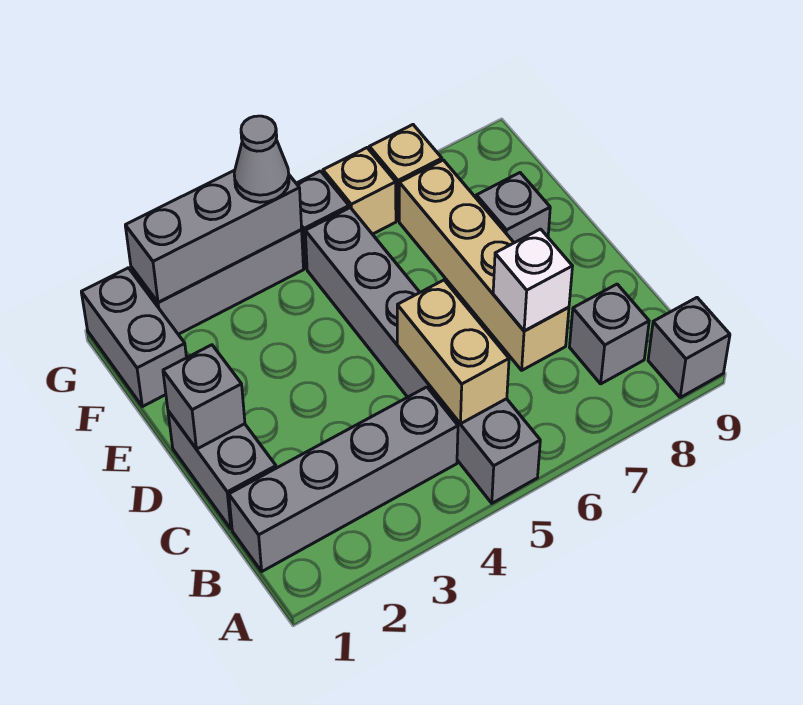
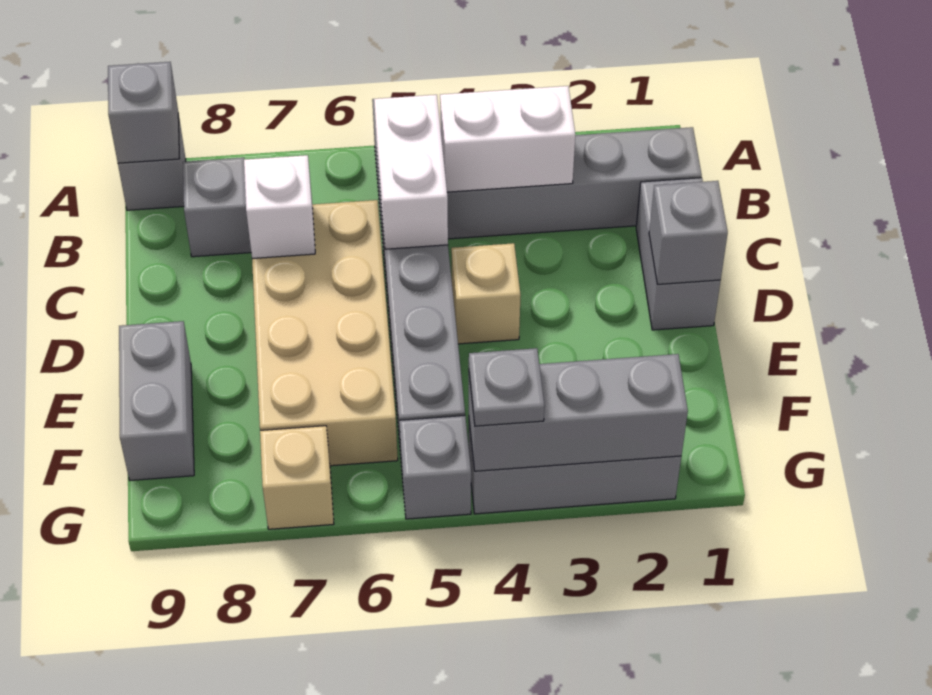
none -> white 1x2 brick [440,86,575,192]
tan 1x2 brick [397,280,509,424] -> white 1x2 brick [374,95,448,249]
tan 1x4 brick [399,160,569,370] -> tan 2x4 brick [252,200,398,466]
grey 1x1 brick [476,173,550,243] -> grey 1x1 brick moved to [108,62,179,163]
grey 1x2 brick [81,268,186,407] -> grey 1x2 brick moved to [119,321,194,480]
grey 1x1 cone [234,116,289,202] -> grey 1x1 plate [469,348,544,426]
tan 1x1 brick [323,148,396,234] -> tan 1x1 brick moved to [451,243,521,344]

